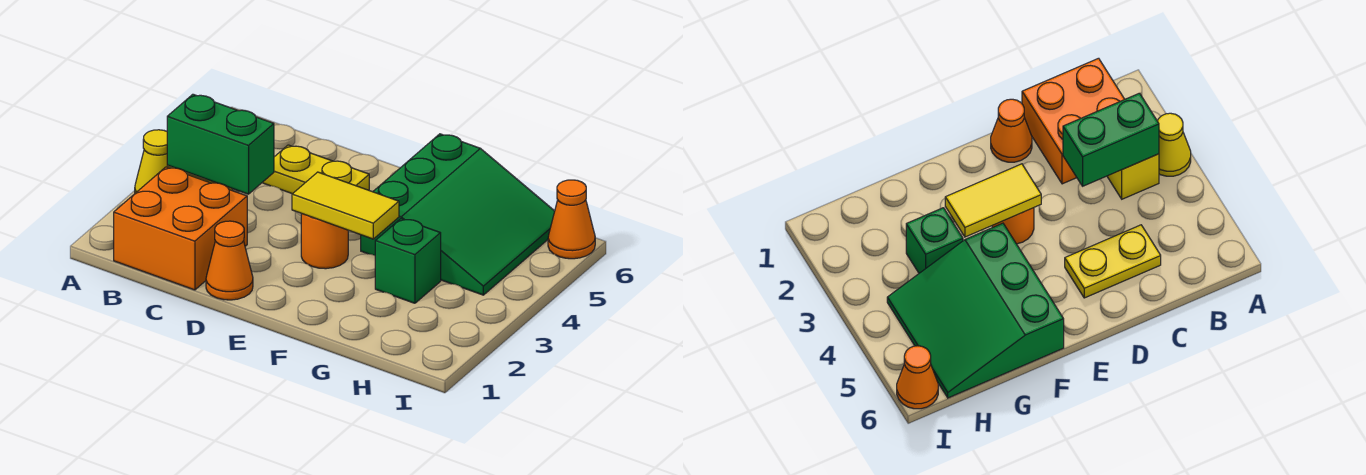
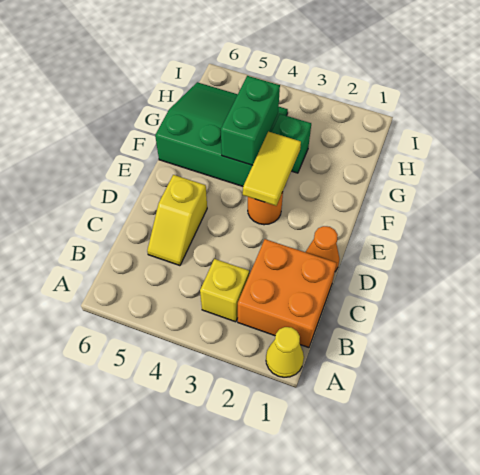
yellow 1x1 cone [135,130,167,193] -> yellow 1x1 cone moved to [266,327,304,377]
green 1x2 brick [167,94,274,194] -> green 1x2 brick moved to [221,76,280,165]
yellow 1x2 plate [263,145,369,194] -> yellow 1x2 slope [147,175,207,266]
orange 1x1 cone [548,180,595,259] -> none

